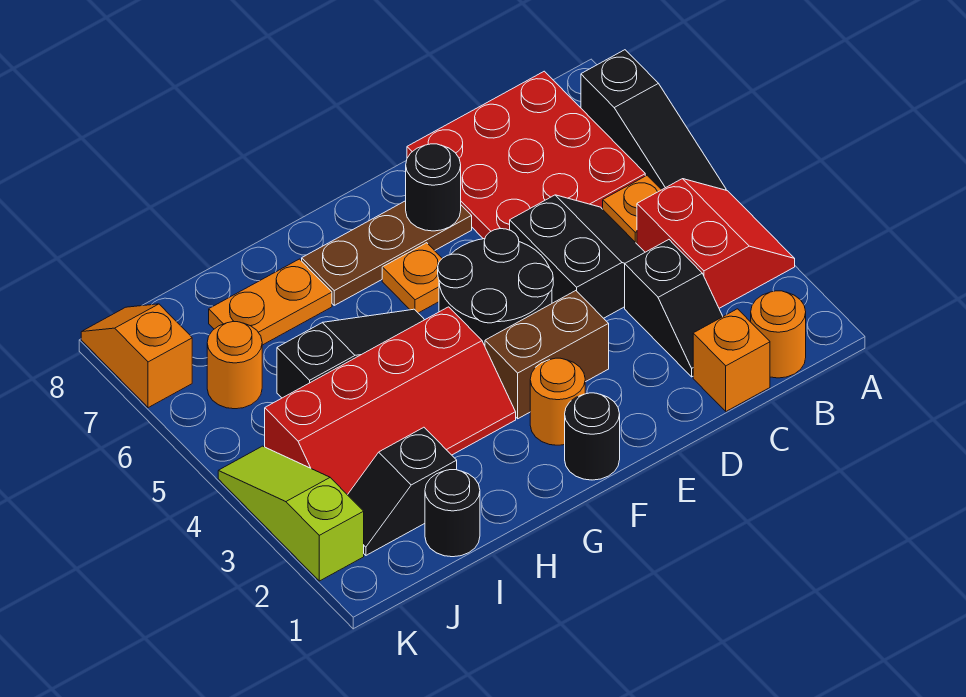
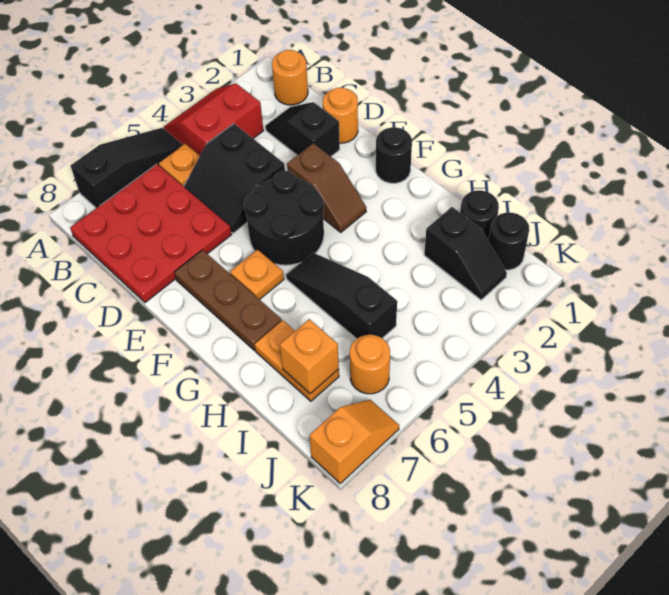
orange 1x1 brick [693,309,770,411] -> orange 1x1 brick moved to [280,319,339,394]
black 1x2 slope [625,240,723,377] -> black 1x2 slope turned to [265,102,340,156]
black 2x2 slope [510,195,645,318] -> black 2x2 slope turned to [184,124,285,233]
brown 1x2 brick [485,291,609,419] -> brown 1x2 slope [287,143,366,232]
black 1x1 round brick [406,144,461,231] -> black 1x1 round brick moved to [489,213,529,270]
orange 1x1 round brick [530,358,585,445] -> orange 1x1 round brick moved to [323,88,358,143]
red 2x4 slope [265,307,516,495] -> none
lime 1x3 slope [218,446,364,581] -> none
orange 1x2 slope [81,304,192,408] -> orange 1x2 slope turned to [310,400,399,483]

